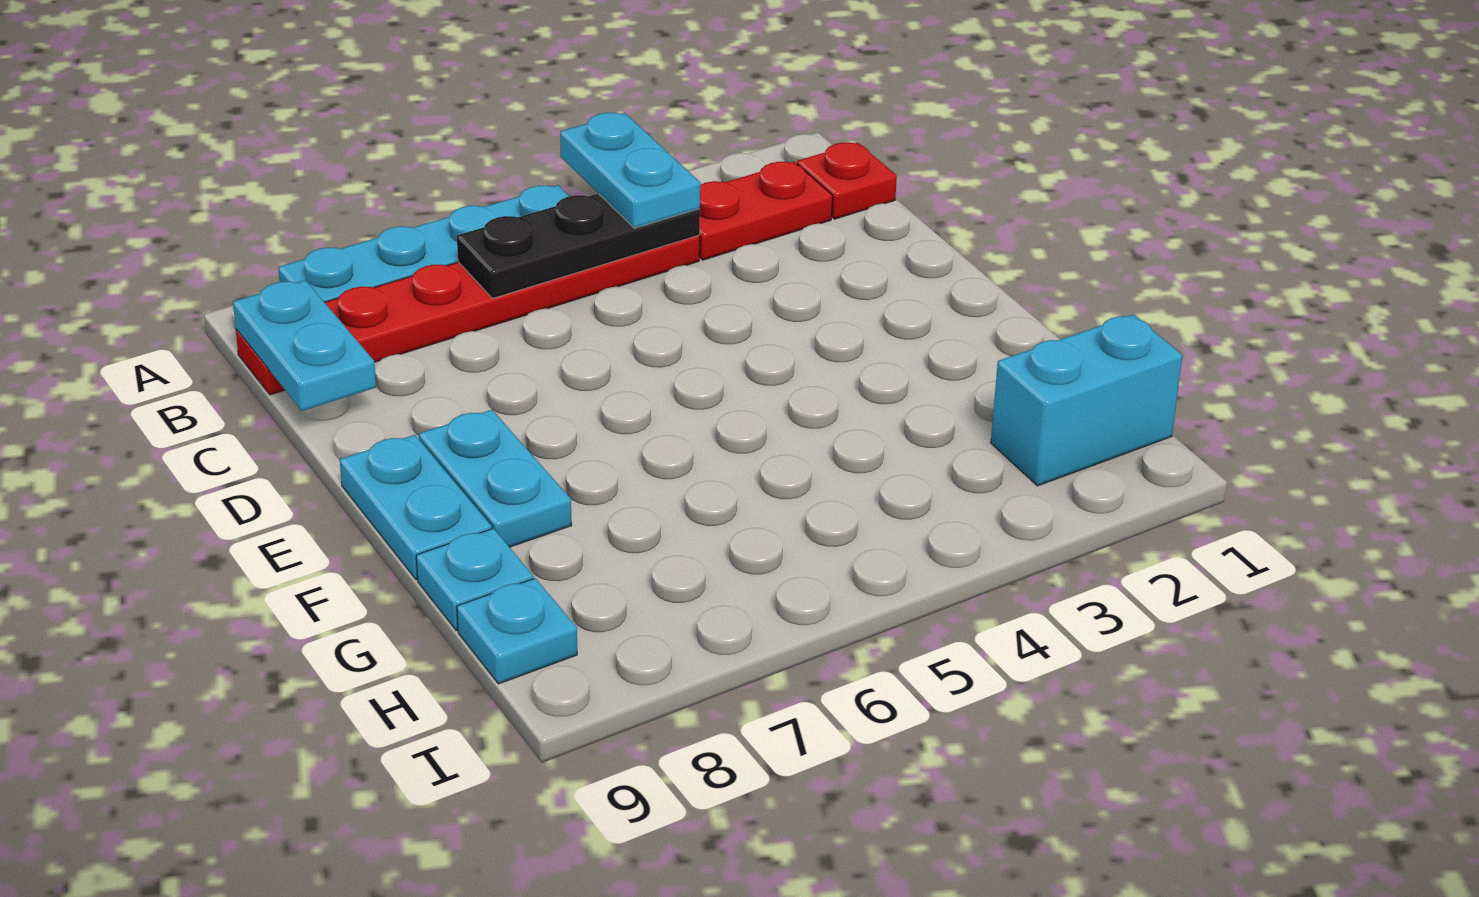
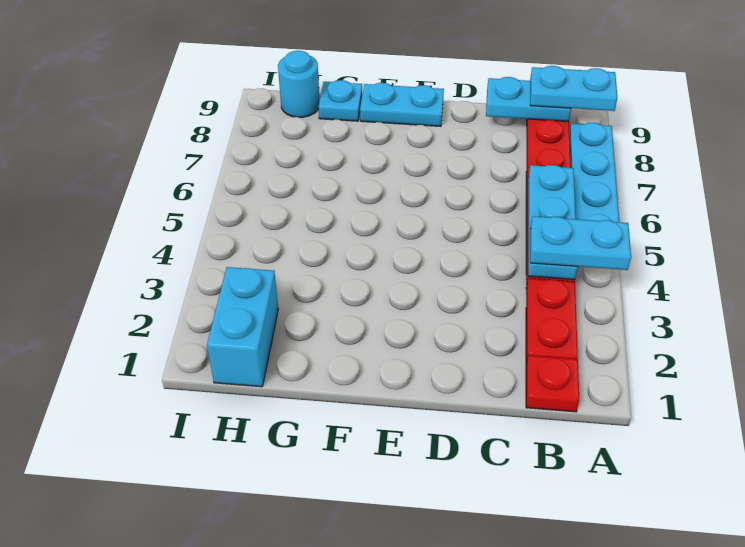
black 1x3 plate [457,194,700,299] -> cyan 1x3 plate [528,165,578,280]
cyan 1x2 plate [419,410,572,547] -> cyan 1x2 plate moved to [530,66,617,111]
cyan 1x1 plate [457,578,577,684] -> cyan 1x1 round brick [278,51,320,117]

